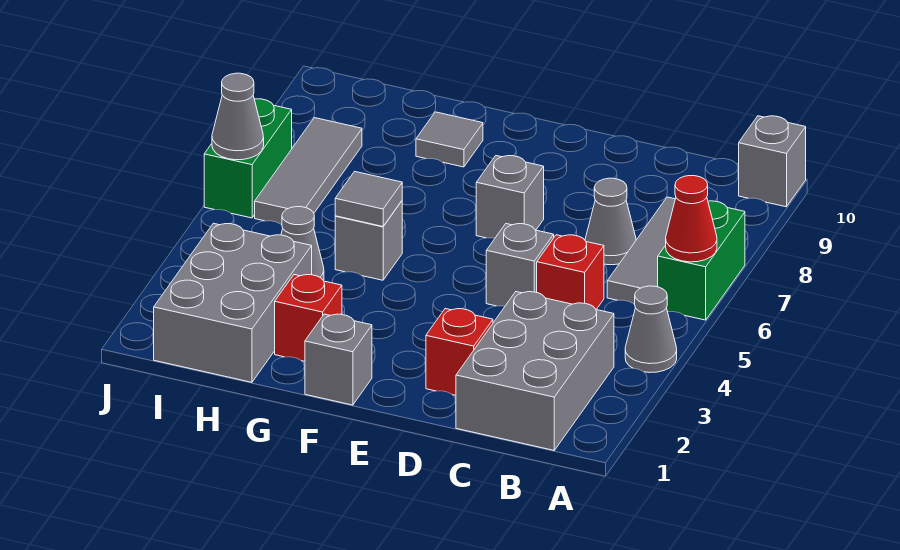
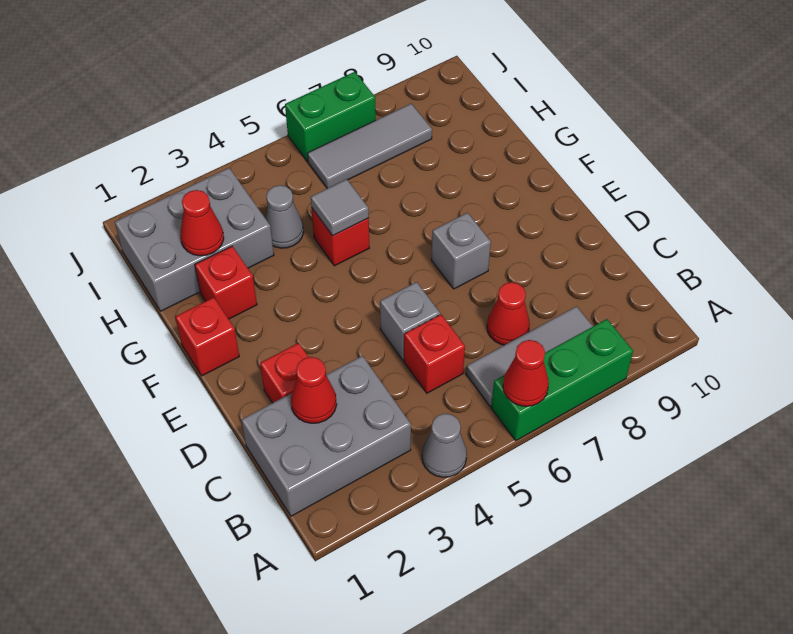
green 1x2 brick [658,201,745,320] -> green 1x3 brick [491,319,633,440]
grey 1x1 brick [739,116,806,207] -> none
none -> red 1x1 cone [291,357,337,423]
grey 1x1 cone [585,178,636,265] -> red 1x1 cone [487,282,530,345]
grey 1x1 brick [305,314,372,405] -> red 1x1 brick [175,297,239,376]
grey 1x1 brick [335,201,402,280] -> red 1x1 brick [312,209,369,266]
grey 1x1 tile [416,112,483,167] -> none
none -> red 1x1 cone [181,190,224,256]
grey 1x1 cone [212,73,264,160] -> none

